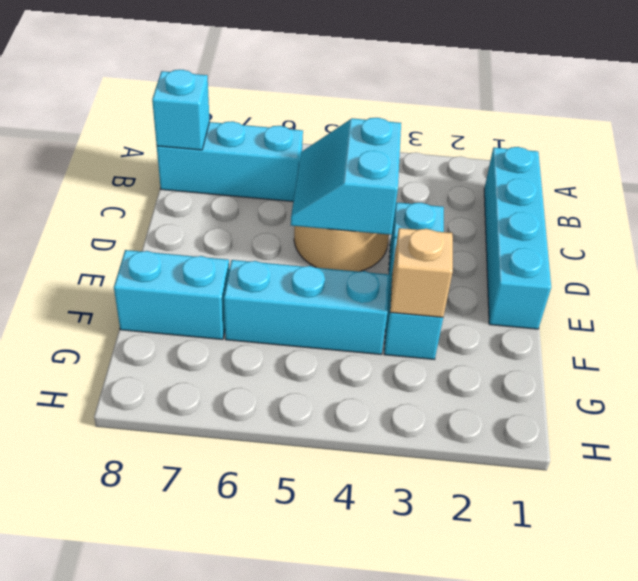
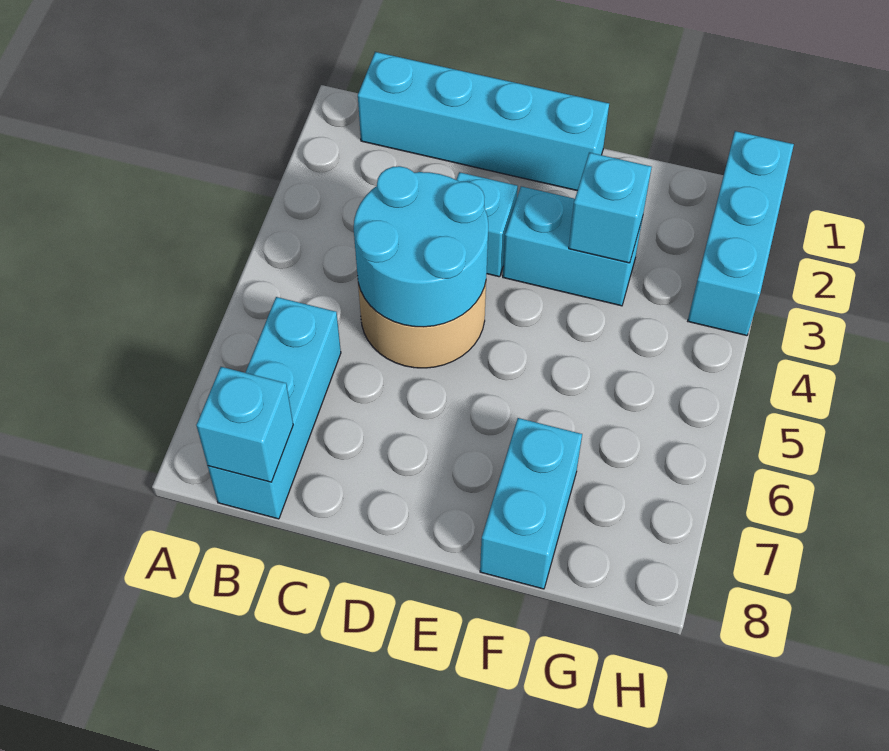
cyan 2x2 slope [291,118,401,235] -> cyan 2x2 round brick [354,166,488,327]
tan 1x1 brick [390,228,453,317] -> cyan 1x1 brick [569,152,652,263]
cyan 1x3 brick [224,260,389,354] -> cyan 1x3 brick moved to [688,131,794,336]

